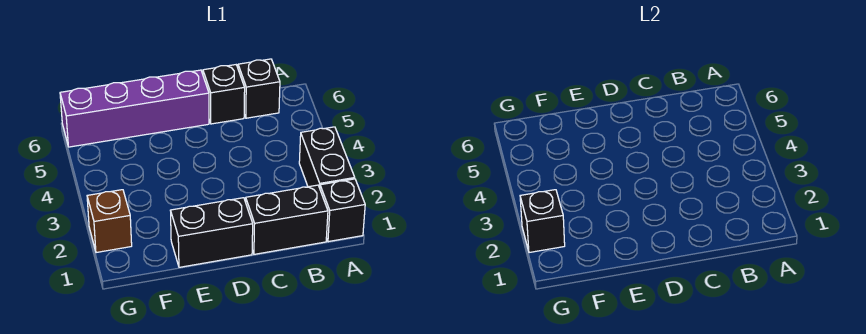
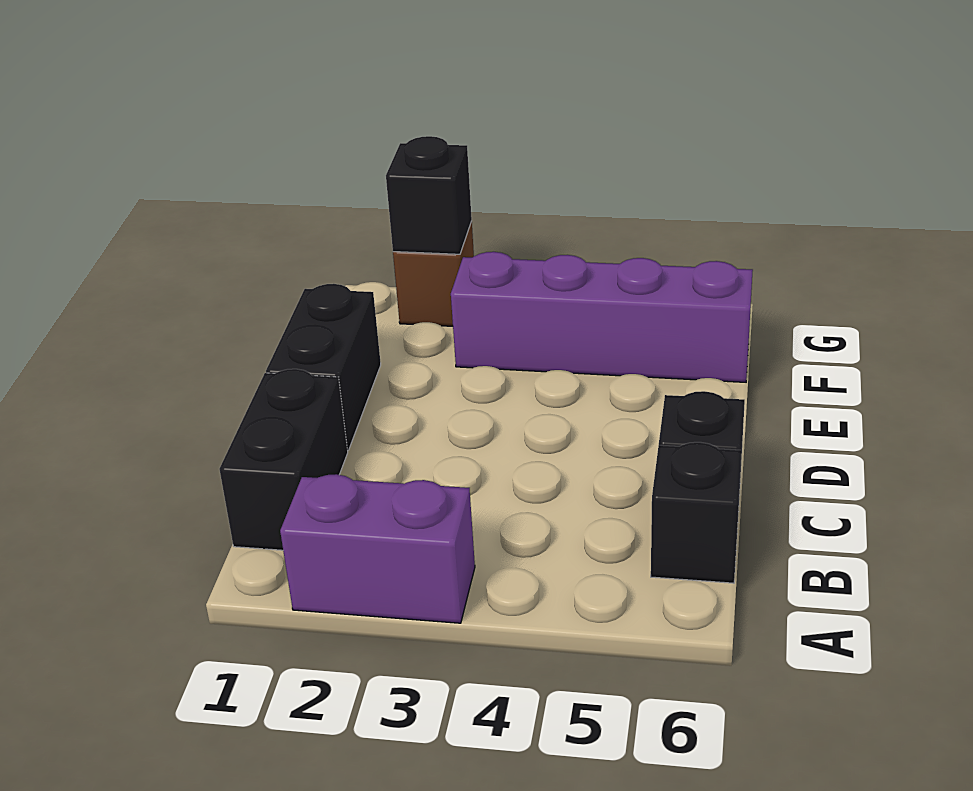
black 1x1 brick [320,179,365,242] -> none
black 1x2 brick [299,127,355,188] -> purple 1x2 brick [280,474,475,623]
purple 1x4 brick [60,70,209,147] -> purple 1x4 brick turned to [451,252,753,382]

